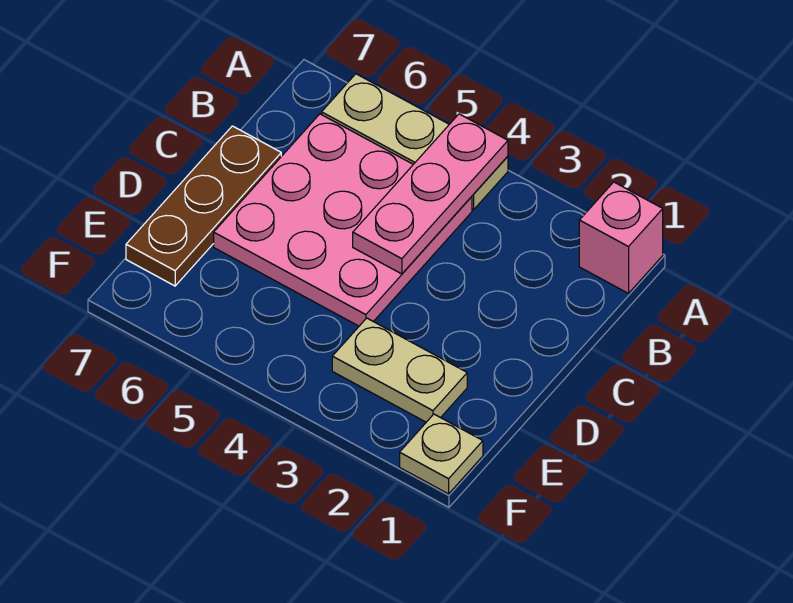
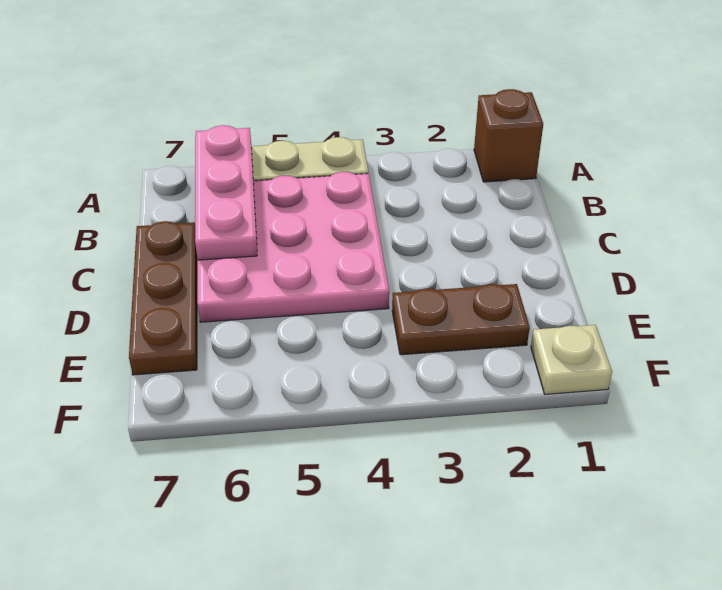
pink 1x1 brick [579,182,663,293] -> brown 1x1 brick [474,89,543,182]
pink 1x3 plate [353,114,508,274] -> pink 1x3 plate moved to [195,125,257,260]
tan 1x2 plate [332,318,467,422] -> brown 1x2 plate [392,284,530,355]

